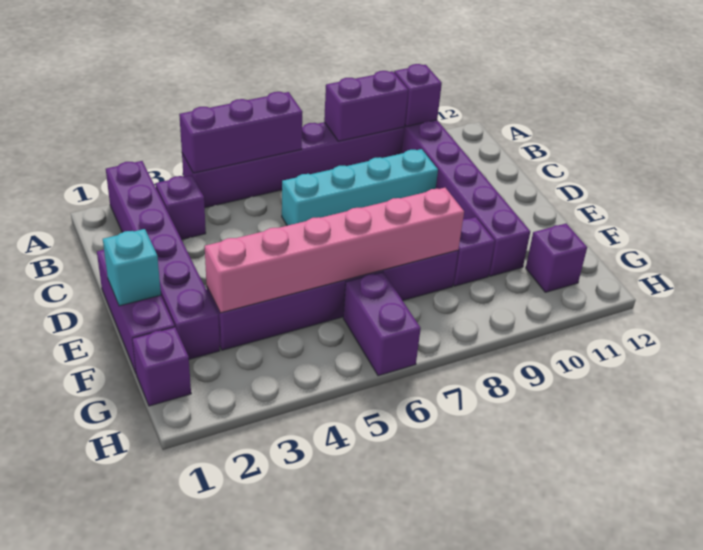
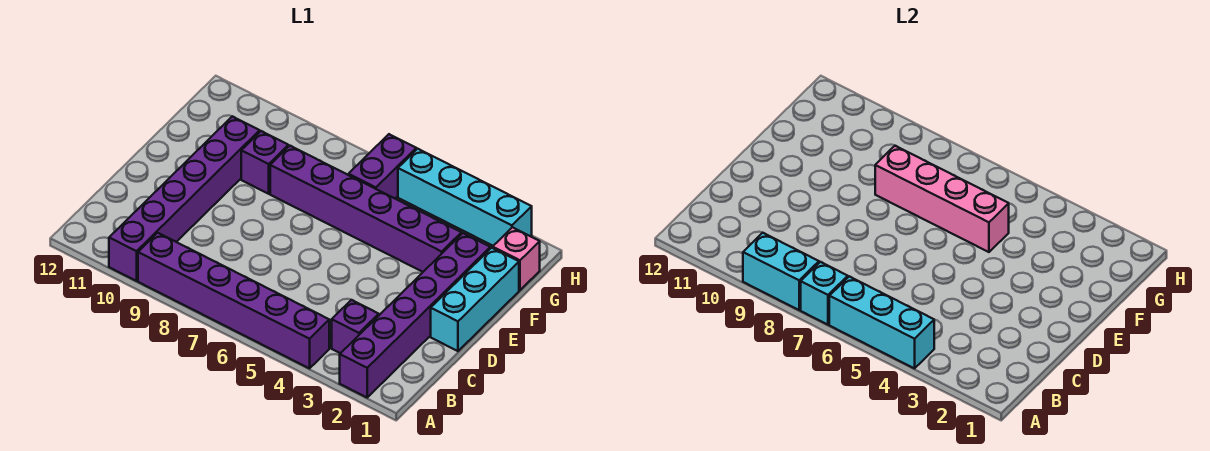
purple 1x3 brick [179,92,302,173] -> cyan 1x3 brick [829,276,934,368]
purple 1x2 brick [324,71,408,141] -> cyan 1x2 brick [743,233,819,310]
purple 1x1 brick [394,64,442,126] -> none
cyan 1x4 brick [282,149,438,226] -> cyan 1x4 brick moved to [398,149,532,246]
purple 1x3 brick [97,250,175,373] -> cyan 1x3 brick [431,248,519,351]
cyan 1x1 brick [103,229,161,306] -> cyan 1x1 brick moved to [801,262,848,325]
pink 1x6 brick [205,188,464,313] -> pink 1x4 brick [875,146,1009,252]
purple 1x1 brick [132,327,191,406] -> pink 1x1 brick [493,227,540,290]
purple 1x1 brick [526,223,587,292] -> none

